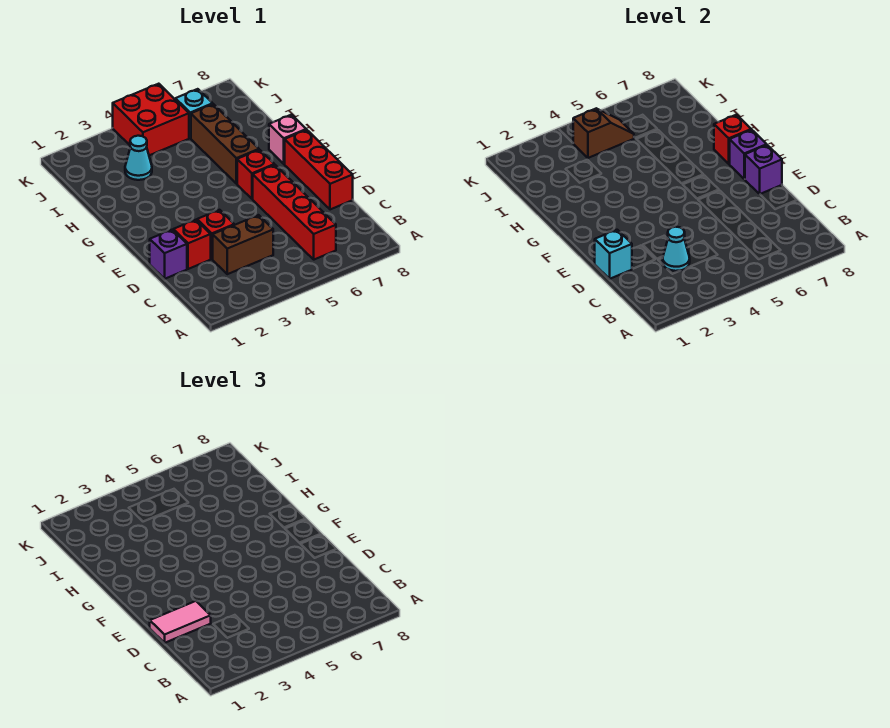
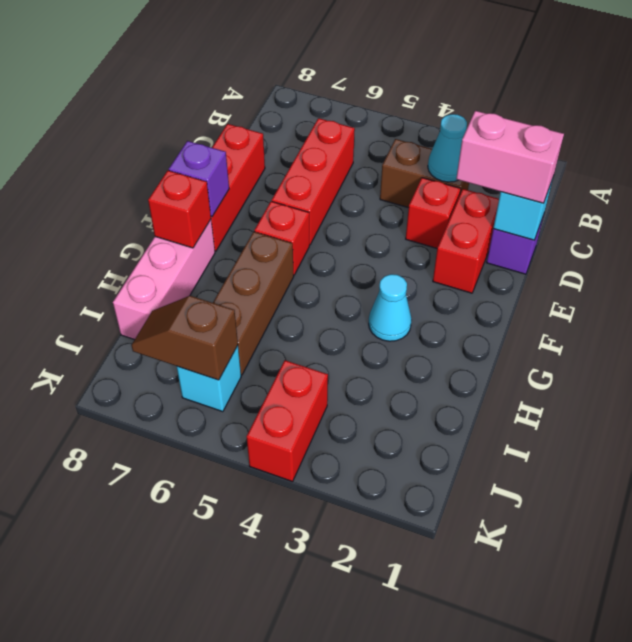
red 1x4 brick [253,165,336,260] -> red 1x3 brick [272,118,355,245]
pink 1x2 tile [150,601,211,643] -> pink 1x2 brick [456,111,564,203]
red 1x1 brick [173,220,211,269] -> red 1x2 brick [433,189,499,293]
purple 1x1 brick [745,145,782,194] -> none
pink 1x1 brick [269,115,306,164] -> pink 1x3 brick [113,220,215,340]
cyan 1x1 cone [125,136,152,180] -> cyan 1x1 cone moved to [369,274,412,341]
red 2x2 brick [113,84,189,155] -> red 1x2 brick [247,360,328,482]
brown 1x2 slope [573,109,634,158] -> brown 1x2 slope moved to [131,296,238,380]

